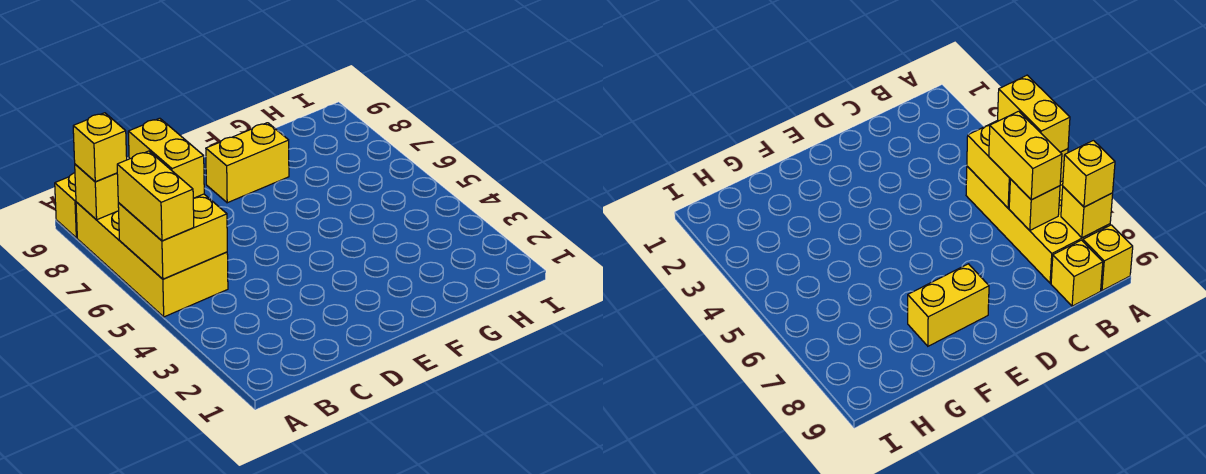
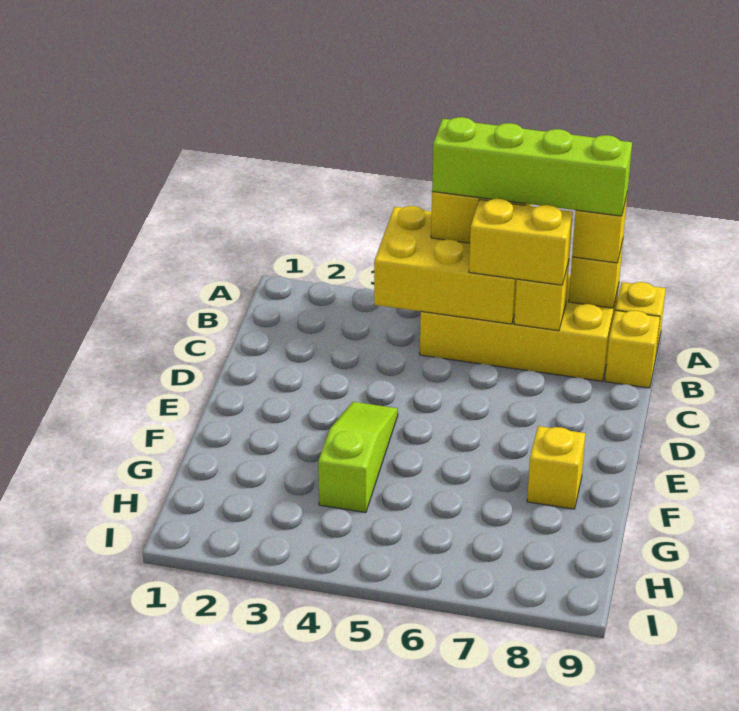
yellow 2x2 brick [118,194,227,279] -> yellow 2x3 brick [374,206,517,324]
none -> lime 1x4 brick [432,117,632,216]
none -> lime 1x3 slope [318,402,398,513]
yellow 1x2 brick [206,123,289,203] -> yellow 1x1 brick [527,426,585,509]

